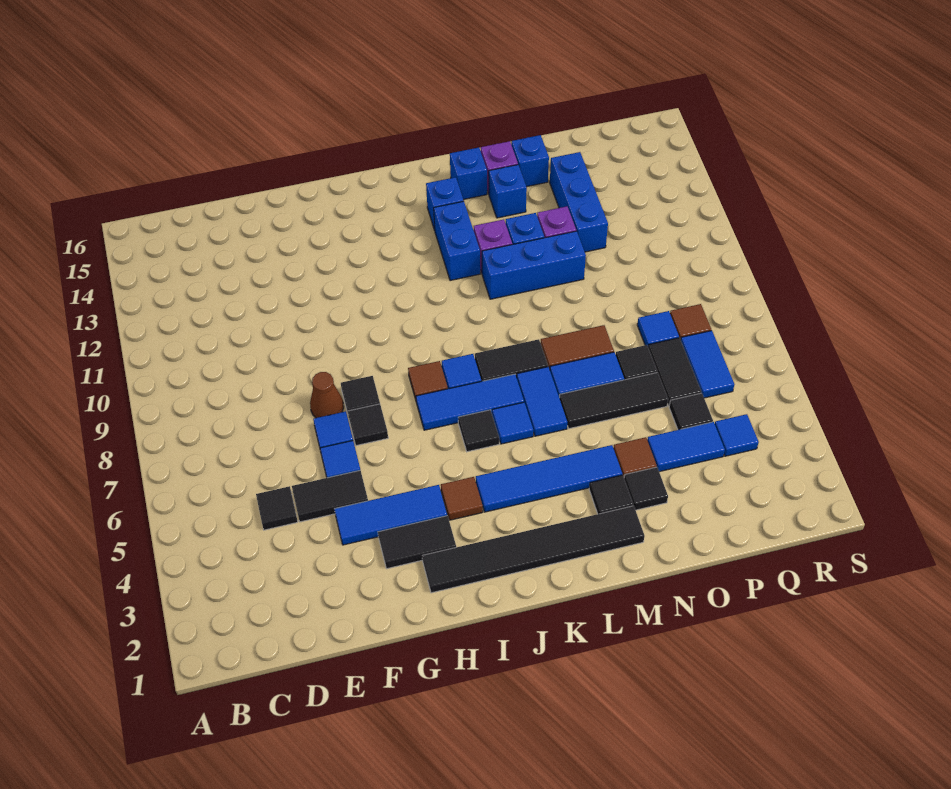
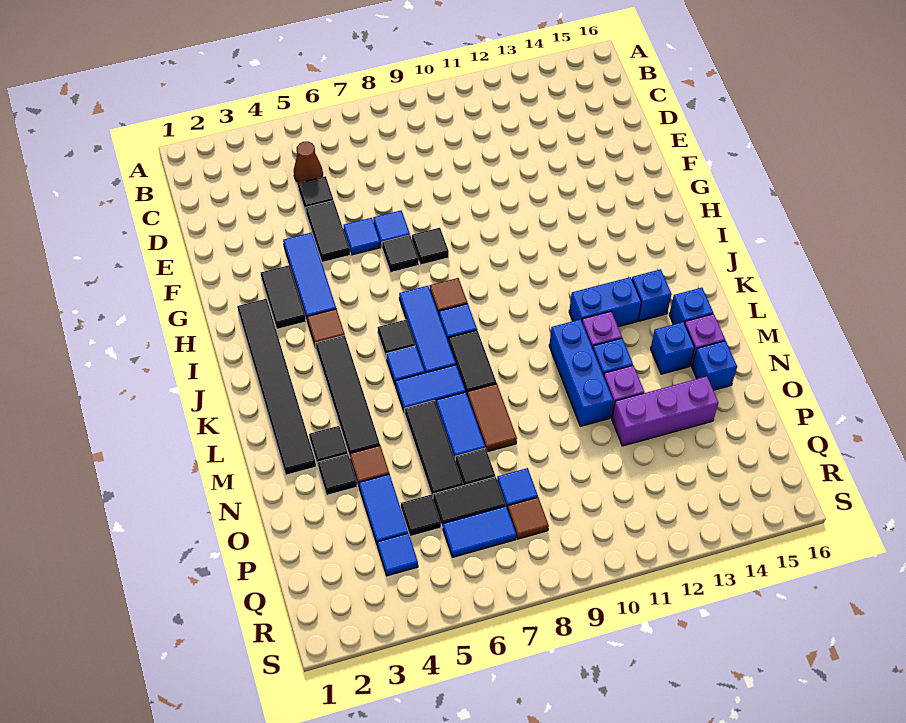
brown 1x1 cone [310,372,344,418] -> brown 1x1 cone moved to [294,142,323,183]
blue 1x4 tile [476,445,622,512] -> black 1x4 tile [315,335,380,456]
blue 1x3 brick [550,152,608,252] -> purple 1x3 brick [612,376,718,446]

